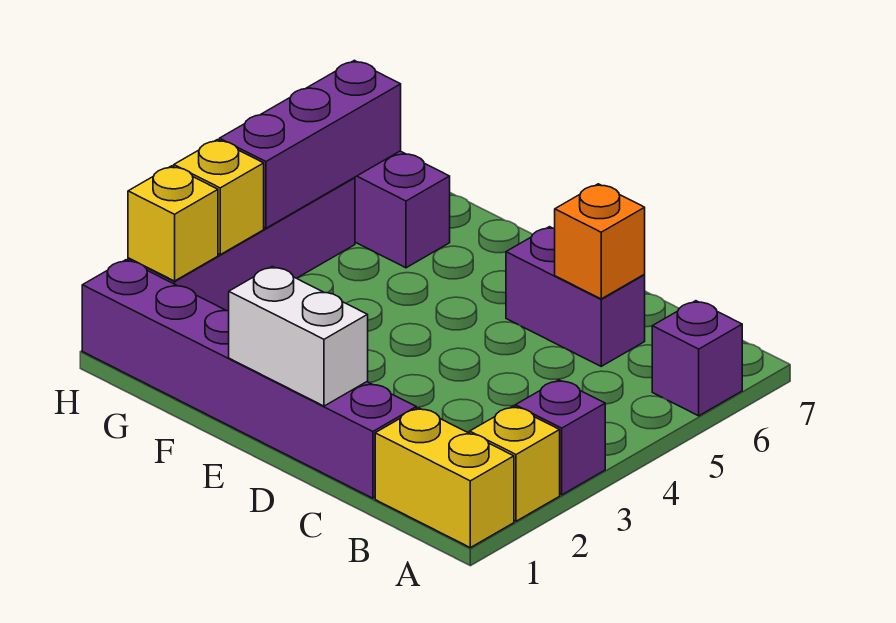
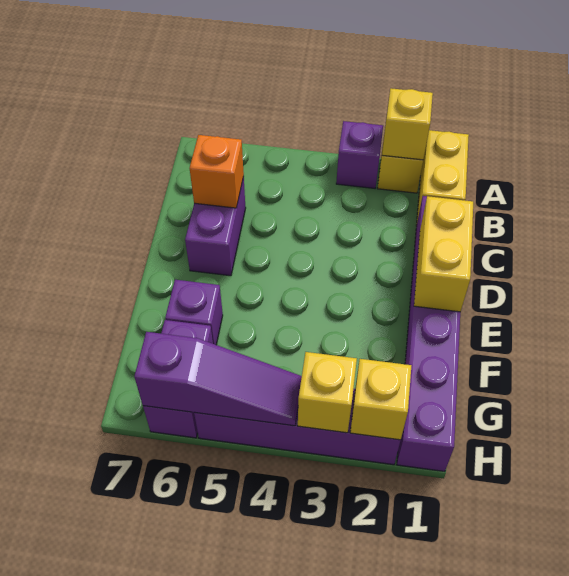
none -> yellow 1x1 brick [382,88,433,160]
purple 1x1 brick [652,301,742,416] -> purple 1x1 brick moved to [165,280,223,345]
white 1x2 brick [229,266,368,406] -> yellow 1x2 brick [414,196,473,312]
purple 1x3 brick [219,60,401,228] -> purple 1x3 slope [134,332,302,426]

